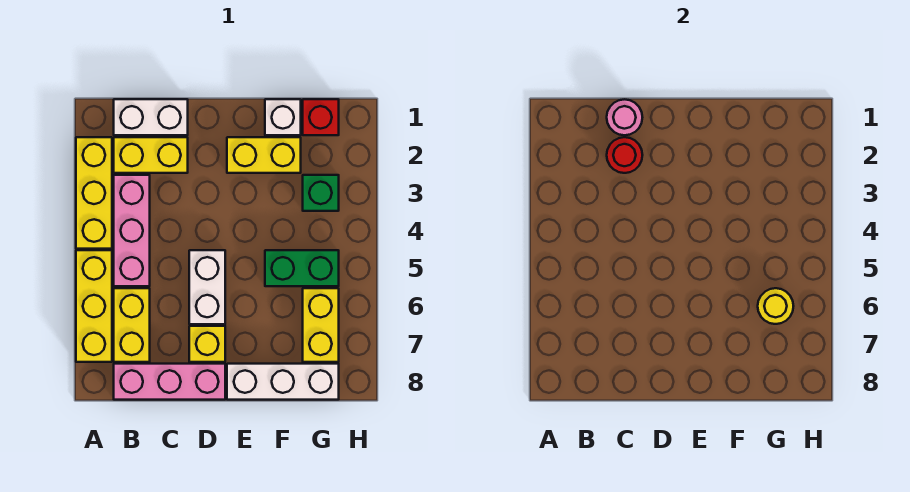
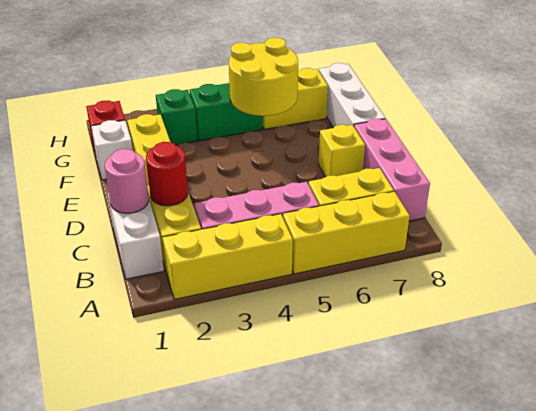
white 1x2 brick [189,250,225,324] -> none
green 1x2 brick [265,250,339,286] -> green 1x2 brick turned to [189,83,263,141]
yellow 1x1 round brick [758,288,793,324] -> yellow 2x2 round brick [229,38,298,116]

